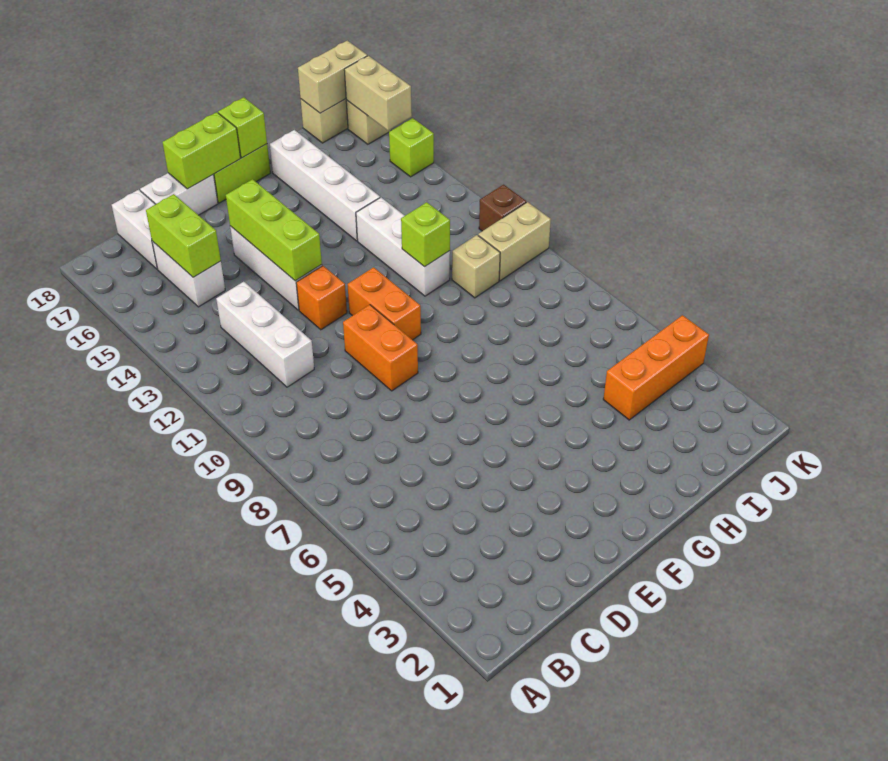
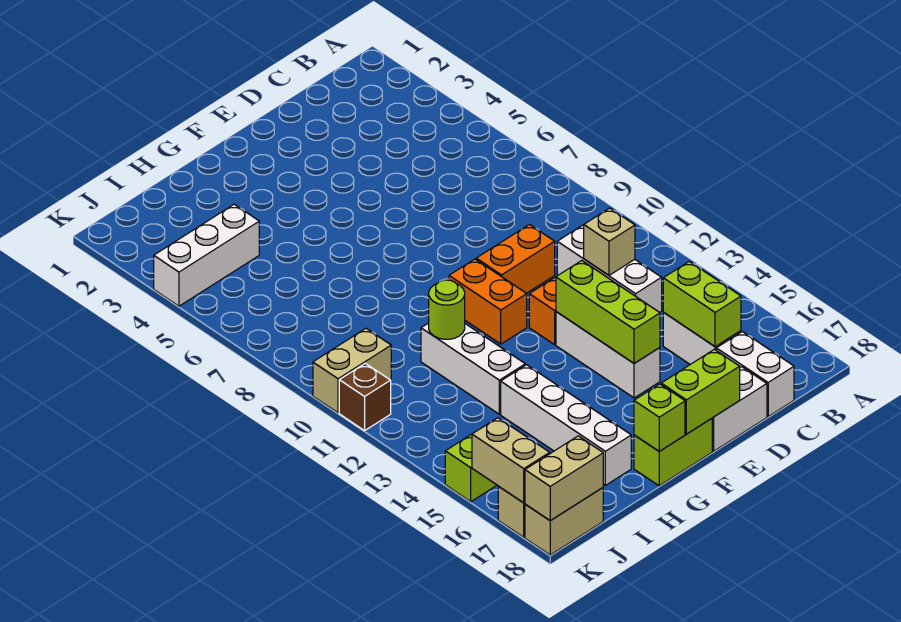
orange 1x2 brick [343,305,418,391] -> orange 1x2 brick turned to [476,225,555,293]
lime 1x1 brick [401,202,450,267] -> lime 1x1 round brick [429,280,465,339]
orange 1x3 brick [603,315,709,420] -> white 1x3 brick [154,204,259,306]
tan 1x1 brick [452,235,500,298] -> tan 1x1 brick moved to [584,208,635,275]

